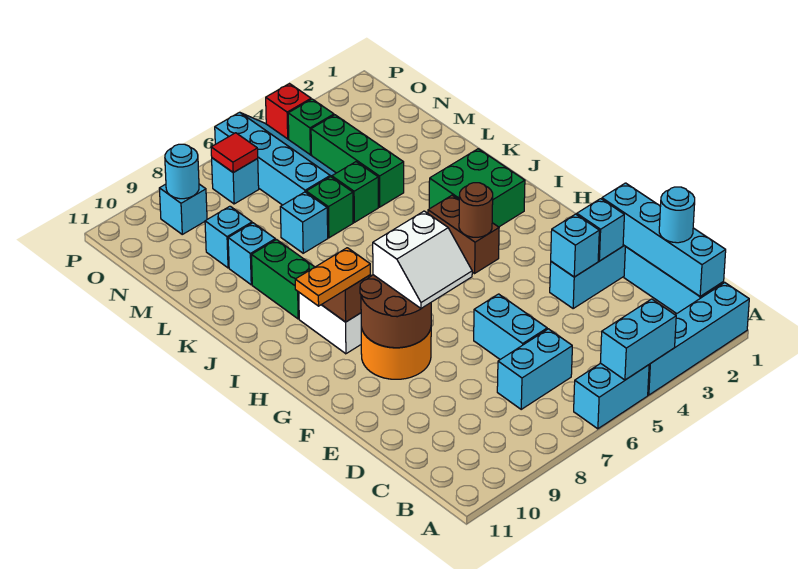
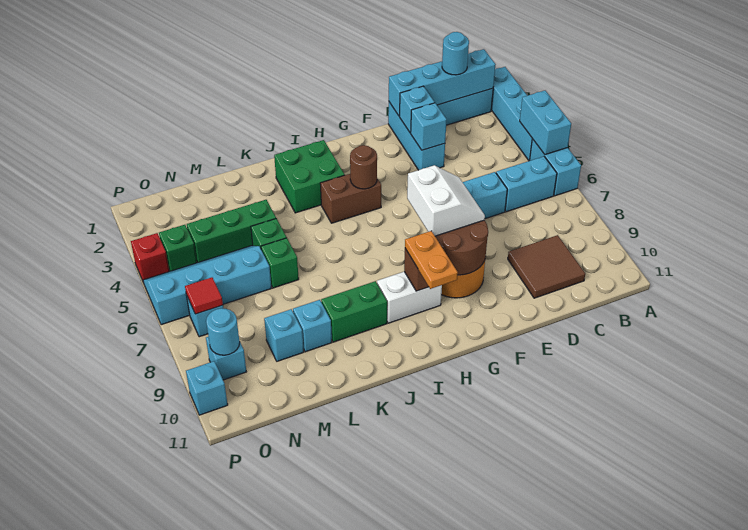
cyan 1x2 brick [497,329,572,409] -> cyan 1x2 brick turned to [496,156,557,212]
none -> brown 2x2 tile [508,235,585,298]
cyan 1x1 brick [280,192,328,253] -> cyan 1x1 brick moved to [186,361,228,415]

